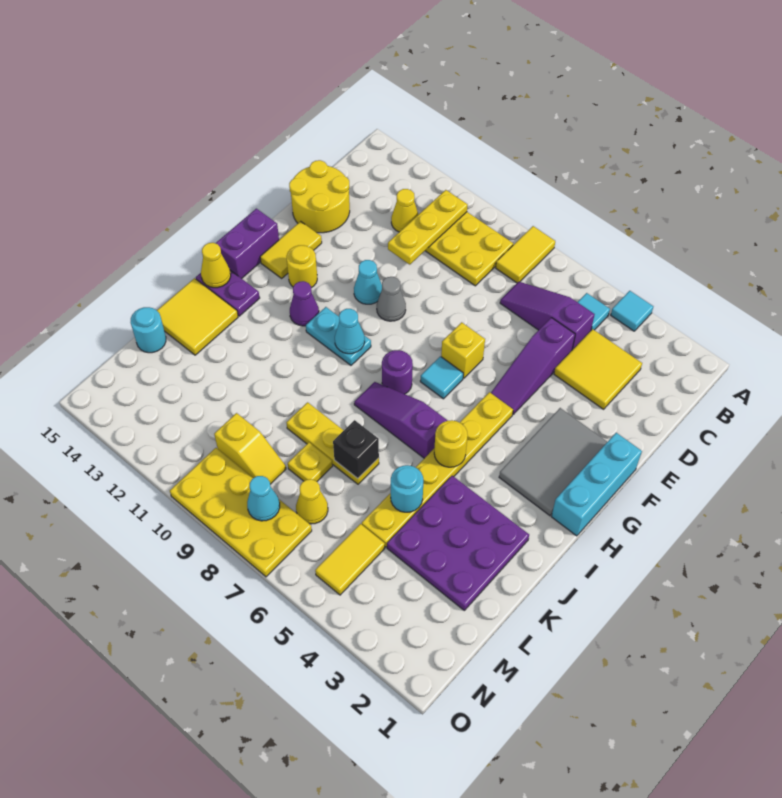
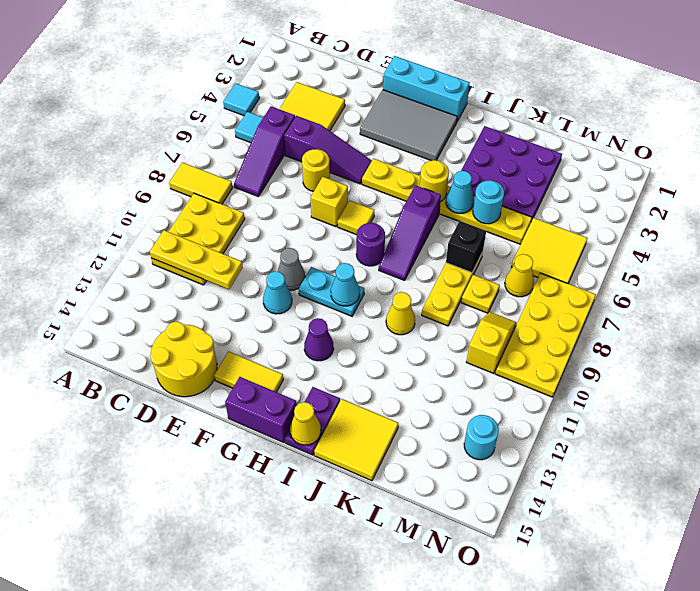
yellow 1x1 cone [391,189,418,232] -> yellow 1x1 cone moved to [386,292,415,335]
cyan 1x1 tile [420,356,463,399] -> yellow 1x1 tile [337,200,374,235]
yellow 1x1 round brick [286,245,317,288] -> yellow 1x1 round brick moved to [302,149,330,191]
cyan 1x2 plate [306,307,371,365] -> cyan 1x2 plate turned to [299,267,364,316]
cyan 1x1 round brick [131,307,166,353] -> cyan 1x1 round brick moved to [464,415,499,460]
yellow 1x2 tile [315,524,385,595] -> yellow 2x2 tile [512,218,587,283]
cyan 1x1 cone [247,476,280,521] -> cyan 1x1 cone moved to [446,171,474,213]

